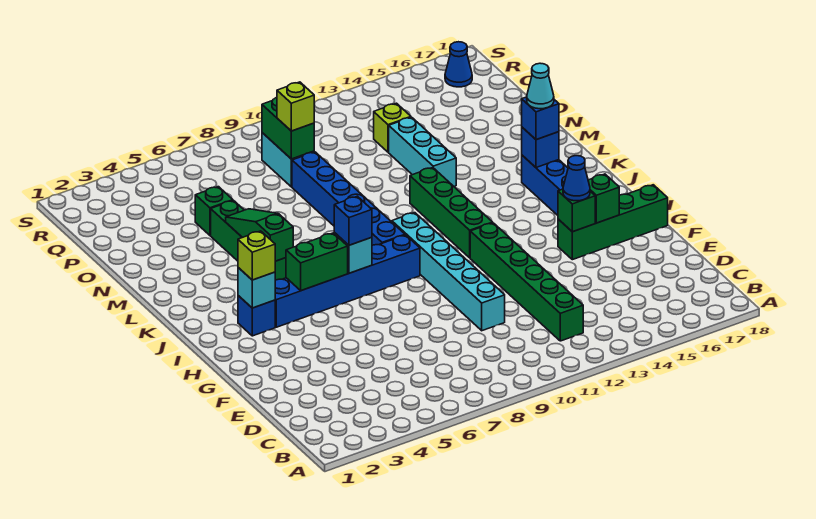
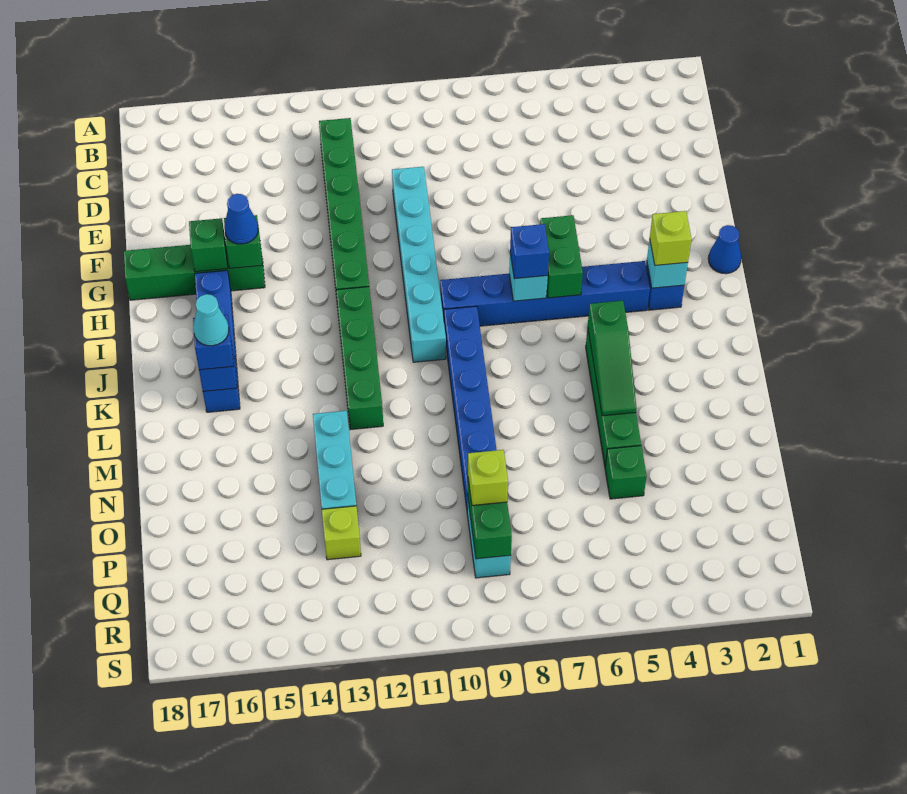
green 1x2 brick [286,233,348,291] -> green 1x2 brick turned to [540,215,583,298]
blue 1x1 cone [445,42,472,87] -> blue 1x1 cone moved to [708,225,741,274]

